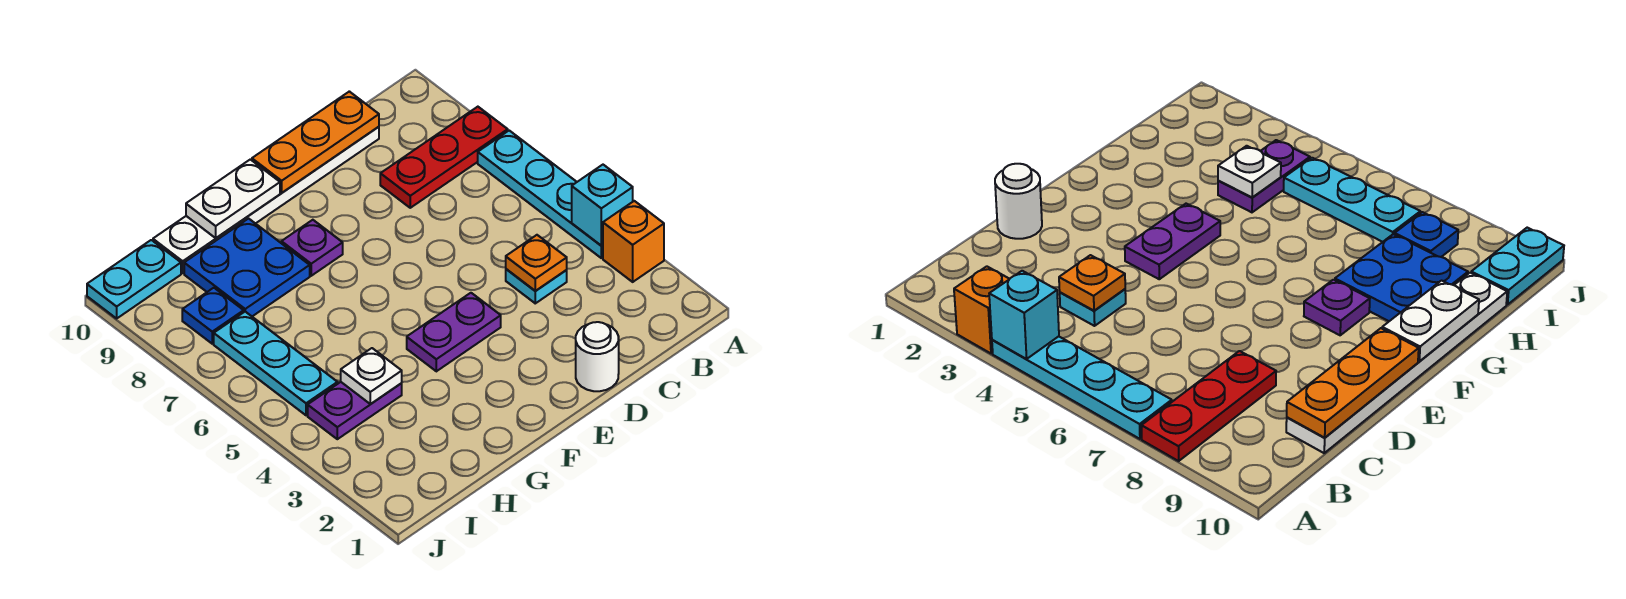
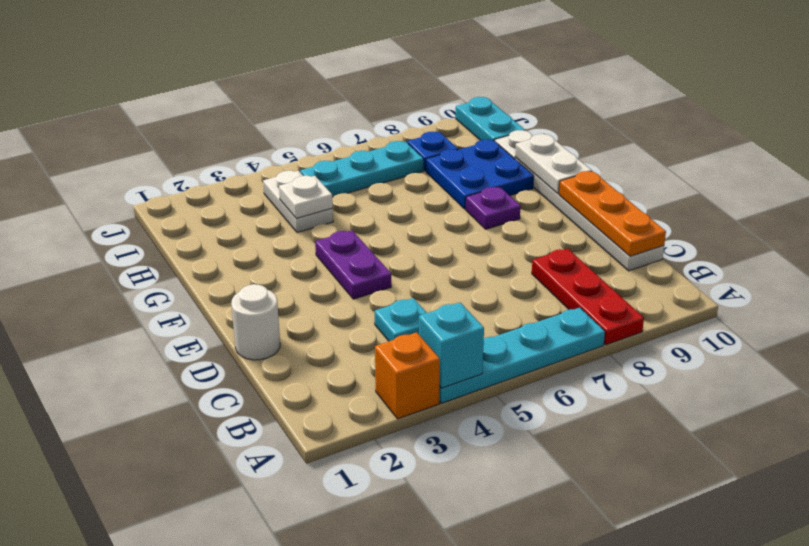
orange 1x1 plate [506,235,567,291] -> none
purple 1x2 plate [308,382,402,439] -> white 1x2 plate [263,171,333,233]

